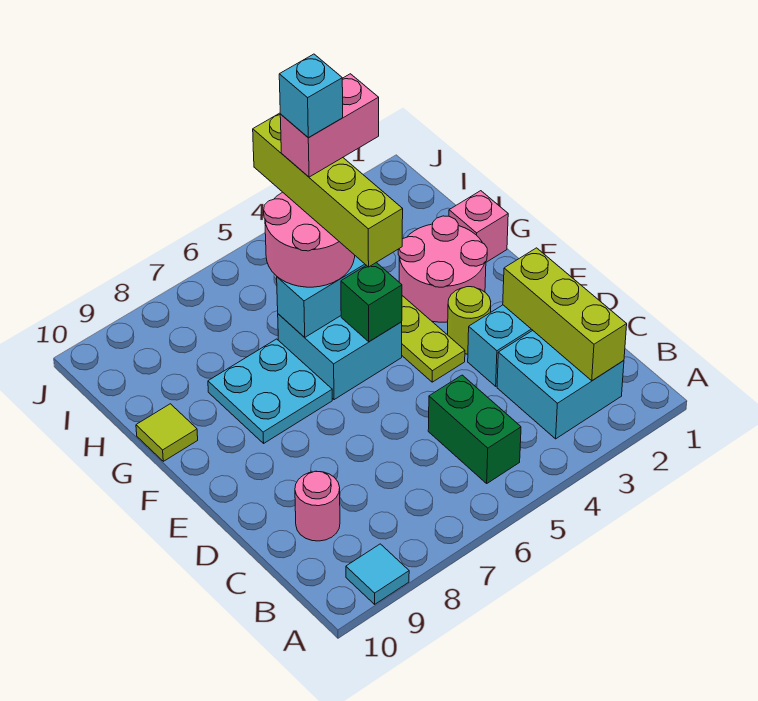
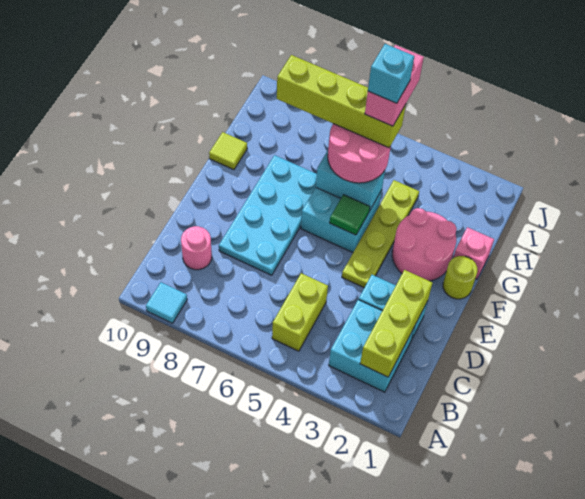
green 1x2 brick [428,375,521,483] -> lime 1x2 brick [272,273,328,351]
lime 1x1 round brick [448,287,491,354] -> lime 1x1 round brick moved to [443,256,477,299]
green 1x1 brick [341,263,402,342] -> green 1x1 tile [330,195,370,235]
lime 1x4 brick [253,113,403,267] -> lime 1x4 brick turned to [277,55,406,148]
cyan 2x2 plate [208,339,332,443] -> cyan 2x4 plate [219,155,317,275]
pink 1x2 brick [280,74,379,177] -> pink 1x2 brick turned to [365,45,424,126]

